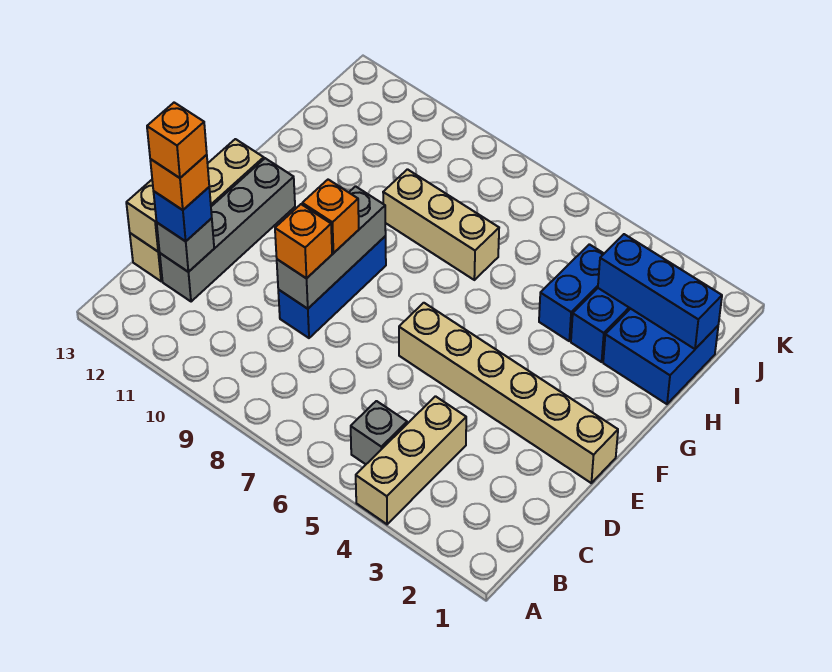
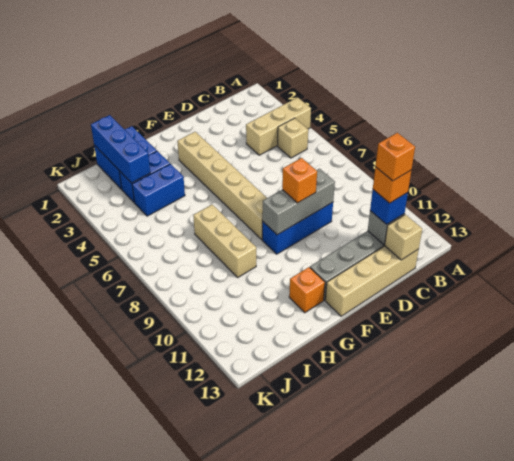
grey 1x1 brick [351,401,407,464] -> tan 1x1 brick [278,118,308,158]
orange 1x1 brick [275,204,332,278] -> orange 1x1 brick moved to [289,267,325,313]
tan 1x6 brick [399,303,618,483] -> tan 1x6 brick moved to [177,132,267,239]

